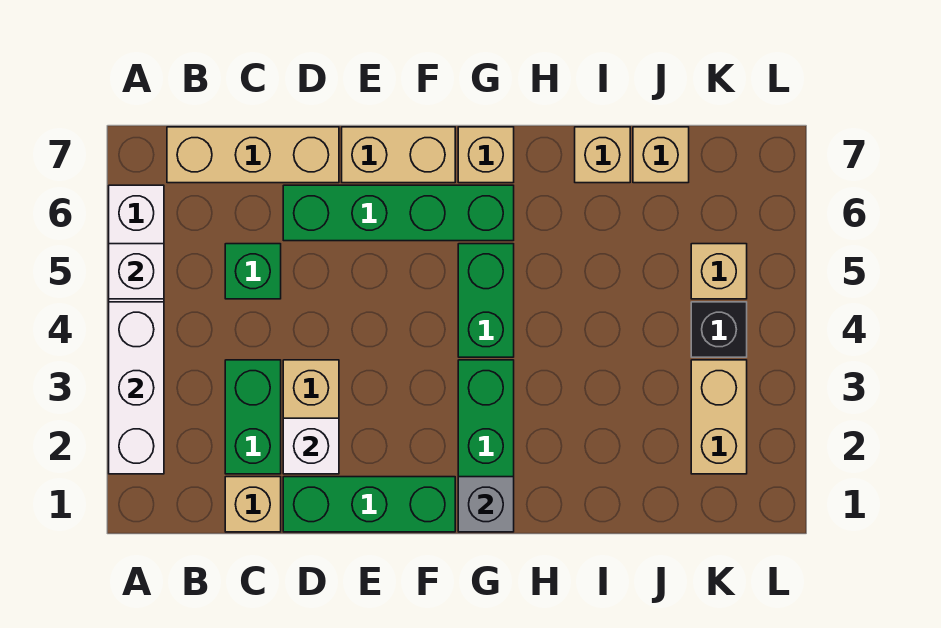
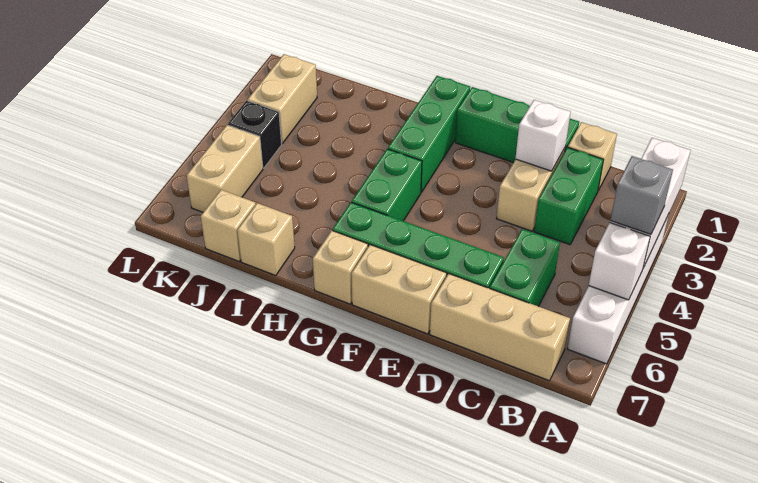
green 1x1 brick [225,244,281,299] -> green 1x2 brick [490,229,560,306]
grey 1x1 brick [458,477,514,532] -> grey 1x1 brick moved to [610,156,673,234]
tan 1x1 brick [691,244,747,299] -> tan 1x2 brick [186,125,263,212]

